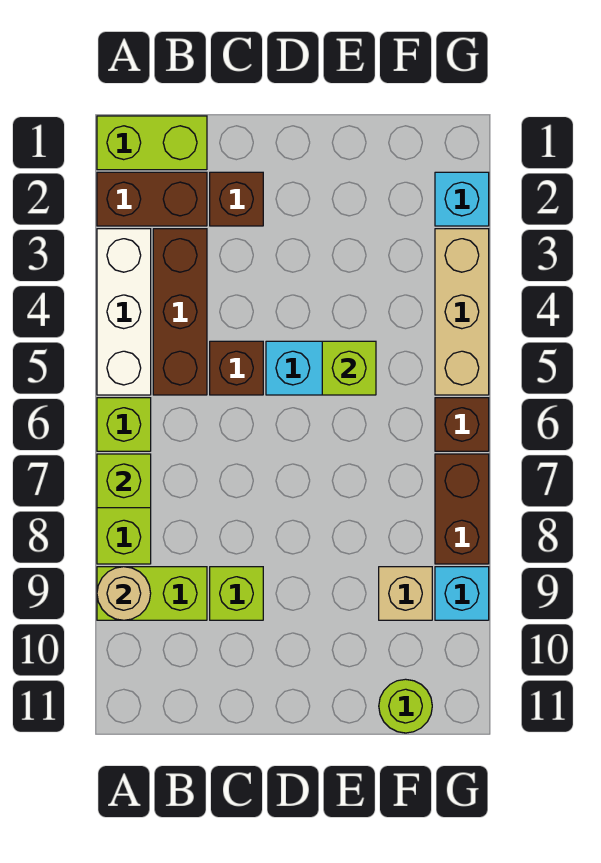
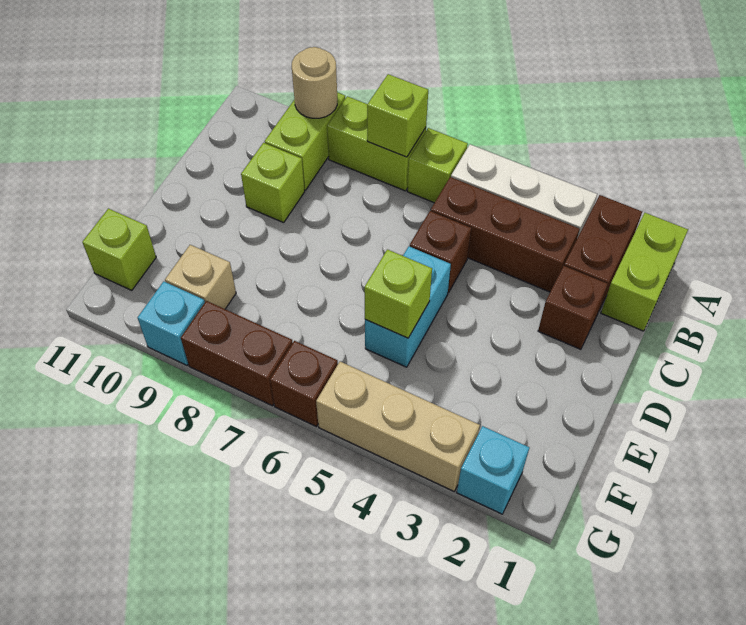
lime 1x1 round brick [379,679,432,733] -> lime 1x1 brick [82,209,156,290]

